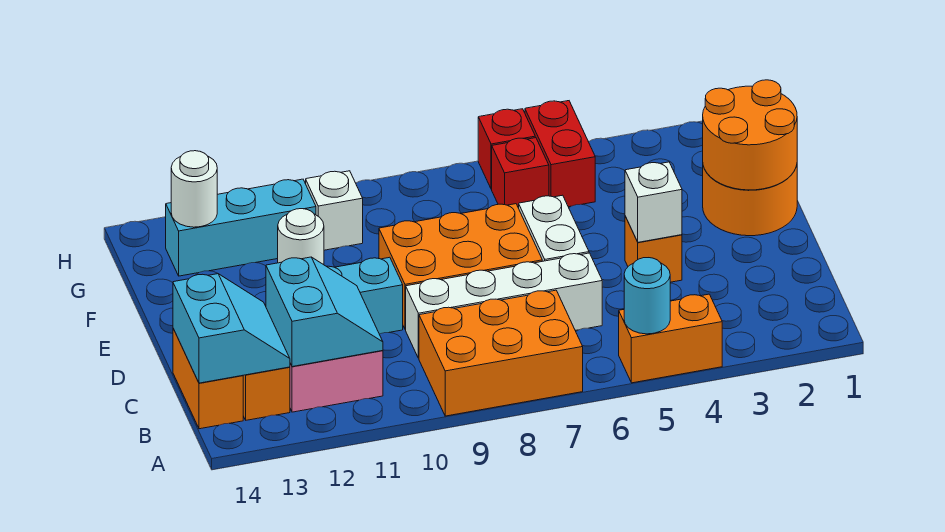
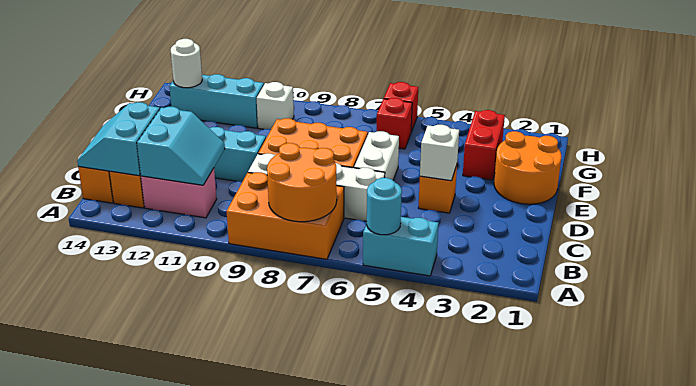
orange 1x2 brick [619,294,722,383] -> cyan 1x2 brick [363,217,439,276]
cyan 2x2 slope [173,274,290,383] -> cyan 2x2 slope turned to [77,102,160,176]
orange 2x2 round brick [703,80,797,190] -> orange 2x2 round brick moved to [267,143,337,222]
white 1x1 round brick [278,209,324,265] -> none
red 1x2 brick [525,101,595,207] -> red 1x2 brick moved to [463,110,505,180]

